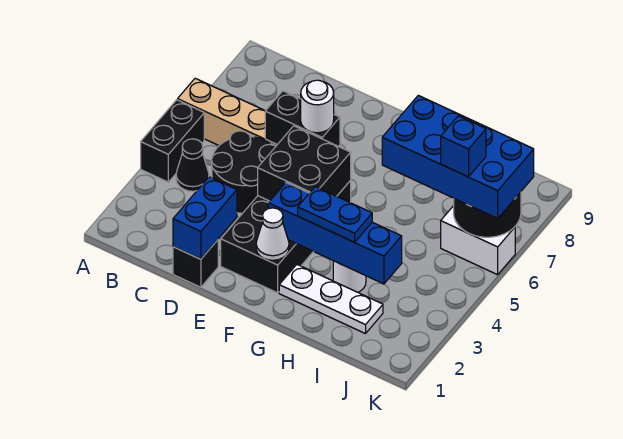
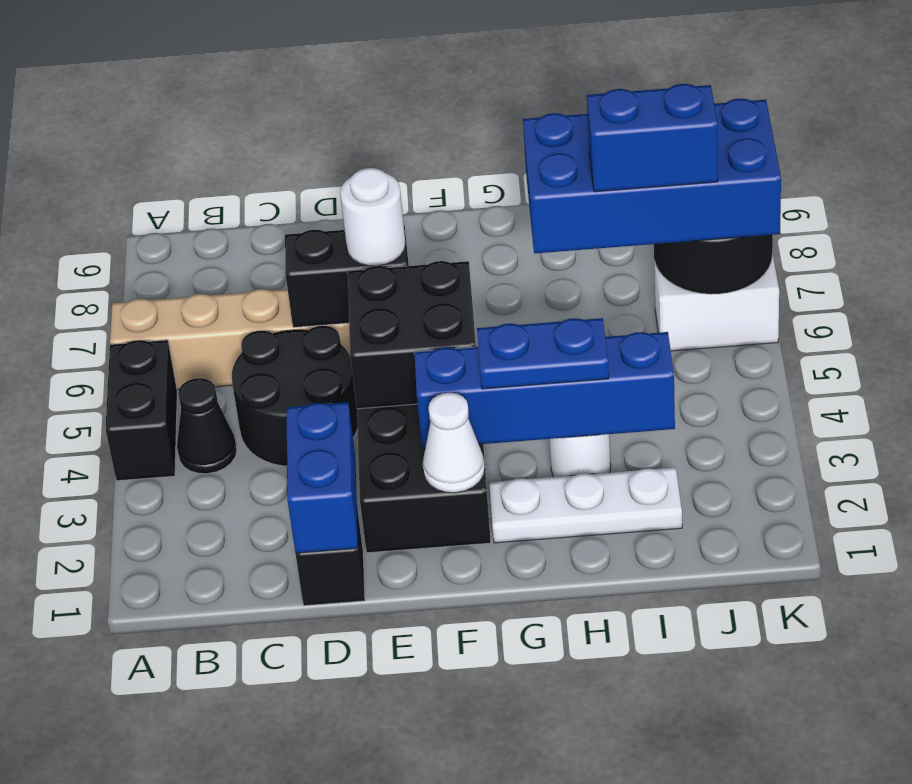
blue 1x1 brick [441,116,486,177] -> blue 1x2 brick [587,84,718,192]

